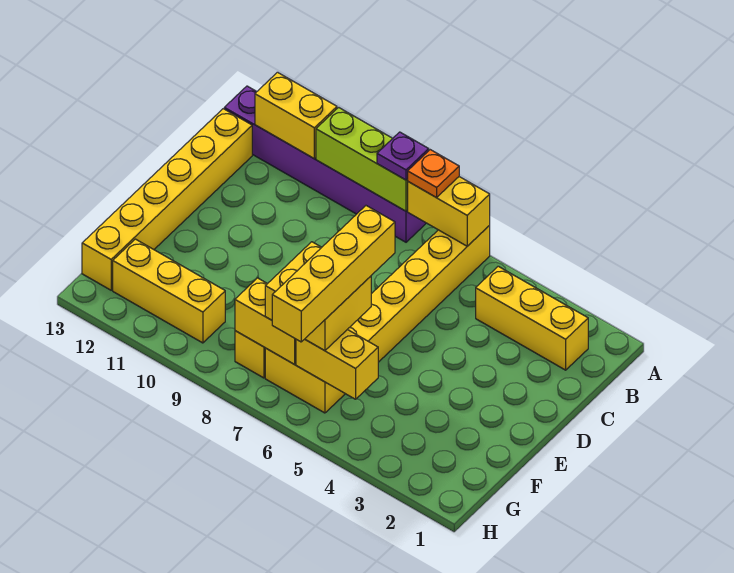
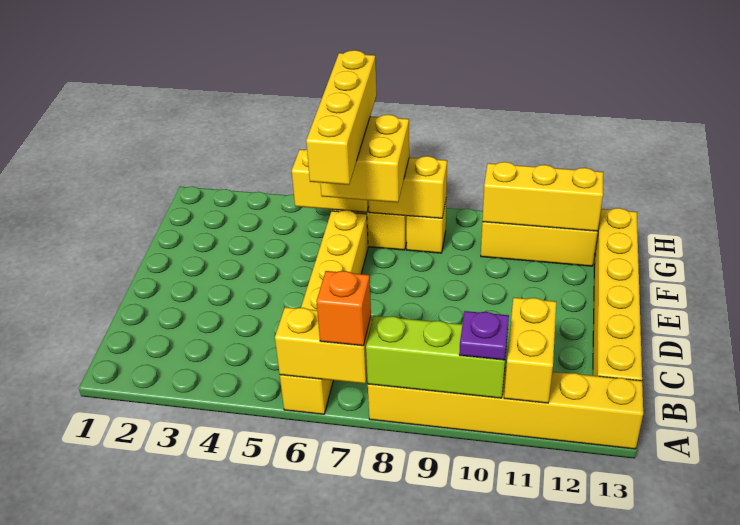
orange 1x1 plate [408,150,459,198] -> orange 1x1 brick [316,271,371,346]
purple 1x6 brick [224,86,426,242] -> yellow 1x6 brick [368,367,643,449]
purple 1x1 plate [377,132,429,180] -> purple 1x1 plate moved to [459,311,509,360]
yellow 1x2 brick [255,72,337,158] -> yellow 1x2 brick turned to [504,298,556,403]
yellow 1x3 brick [476,266,588,370] -> yellow 1x3 brick moved to [482,162,603,231]

